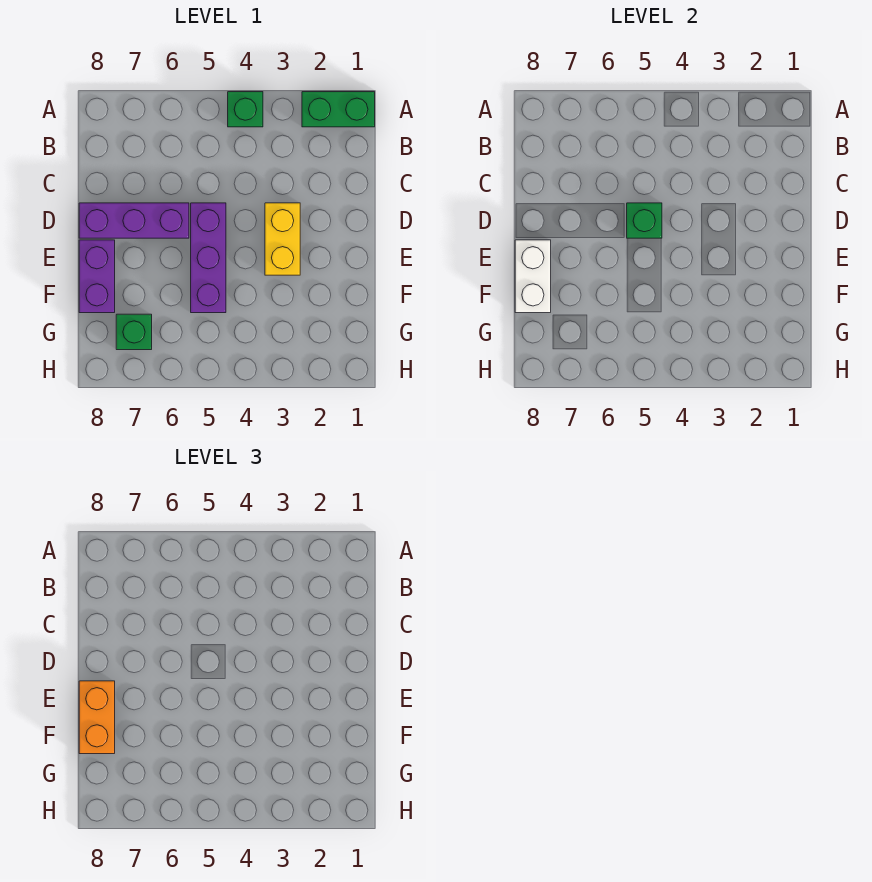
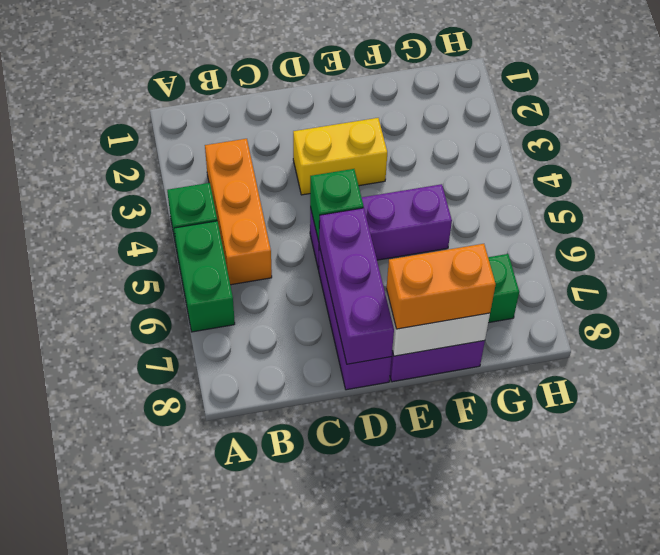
green 1x2 brick [302,92,375,127] -> green 1x2 brick moved to [174,221,235,332]
none -> orange 1x3 brick [205,139,272,285]
none -> purple 1x3 brick [319,208,394,364]

